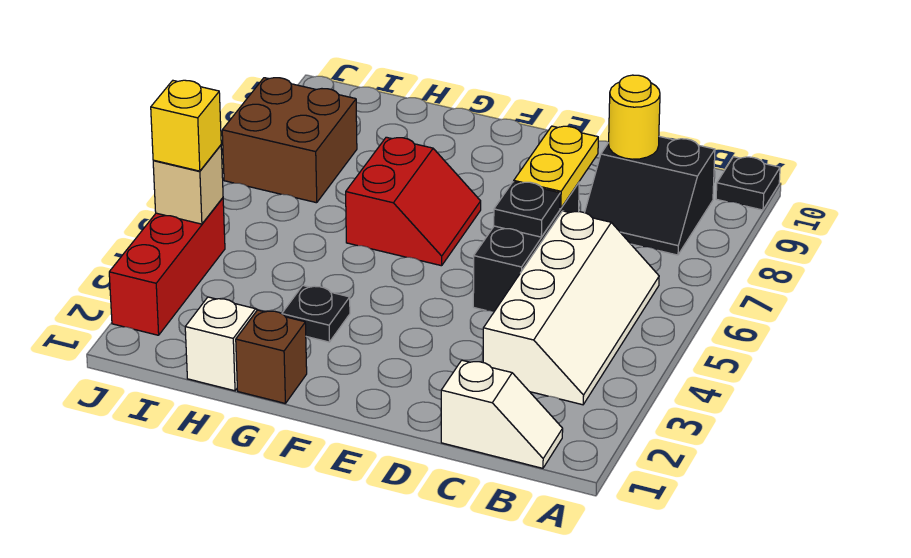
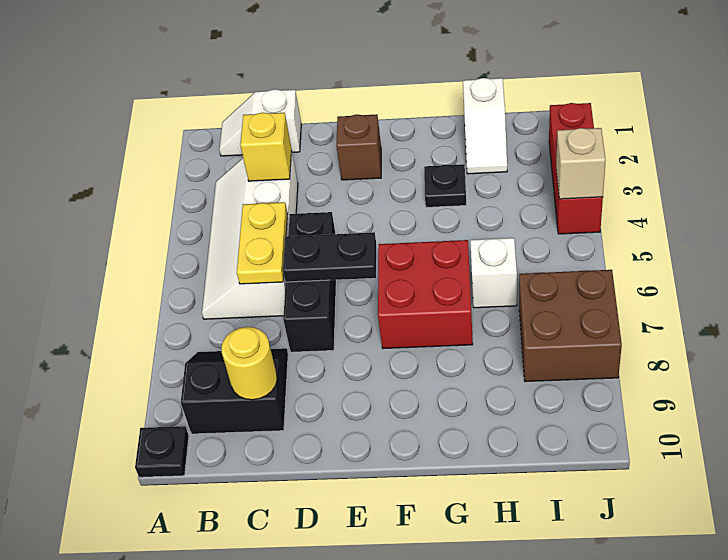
black 1x1 plate [494,182,560,237] -> black 1x2 plate [283,232,376,282]
yellow 1x2 plate [514,126,598,208] -> yellow 1x2 plate moved to [237,202,288,284]
red 2x2 slope [346,137,481,266] -> red 2x2 brick [378,240,473,349]
brown 1x1 brick [236,310,307,404] -> brown 1x1 brick moved to [336,114,381,180]
none -> white 1x1 brick [470,238,517,308]
yellow 1x1 brick [151,80,221,171] -> yellow 1x1 brick moved to [240,113,292,181]

